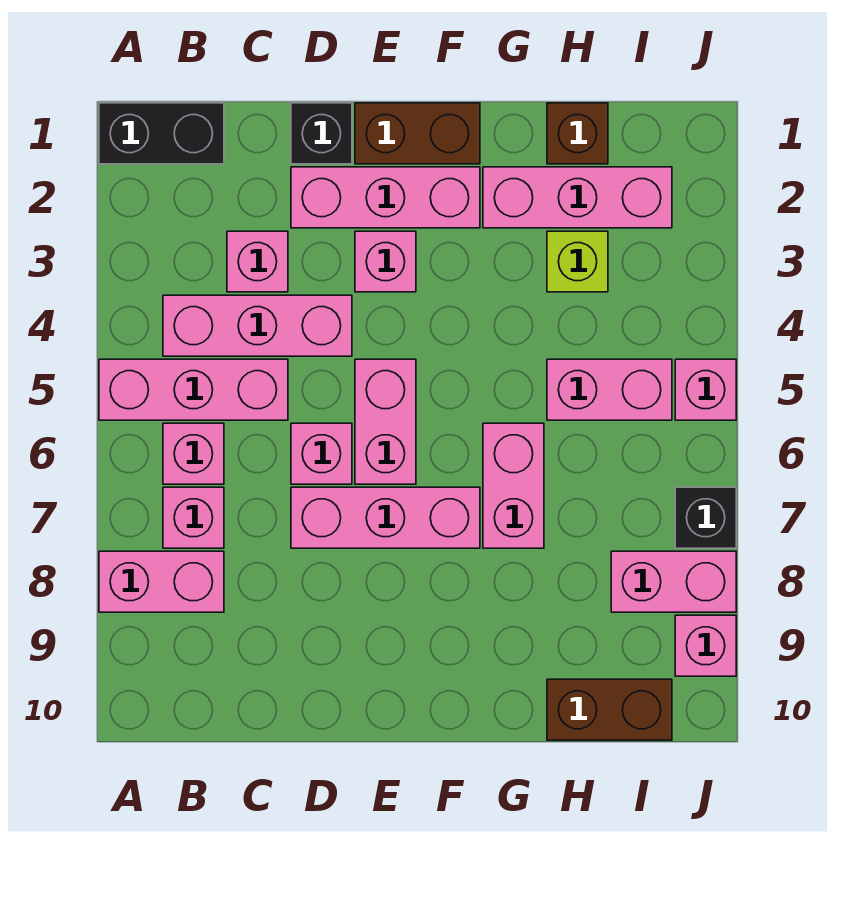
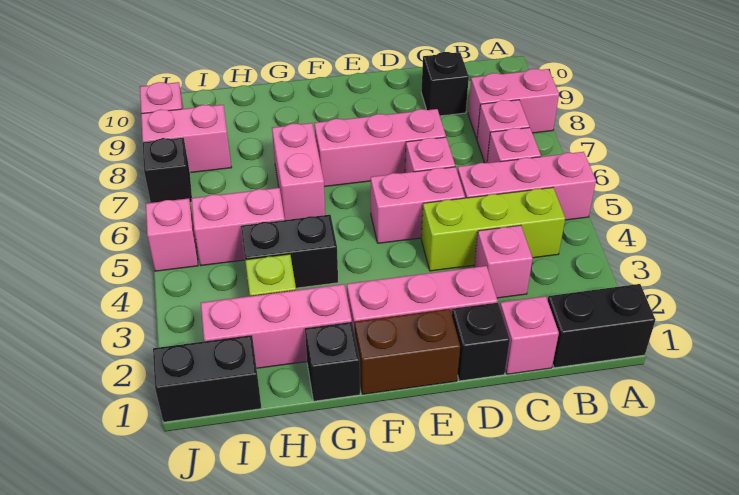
pink 1x3 brick [163,295,352,356] -> lime 1x3 brick [421,188,565,271]
none -> black 1x1 brick [421,52,469,116]
pink 1x1 brick [355,231,416,292] -> pink 1x1 brick moved to [500,296,559,374]
pink 1x2 brick [355,359,416,484] -> pink 1x2 brick turned to [371,167,465,243]
none -> black 1x1 brick [305,322,360,401]
none -> black 1x2 brick [241,215,338,288]
brown 1x1 brick [547,103,608,164] -> none
brown 1x2 brick [547,679,672,740] -> none
none -> black 1x2 brick [153,335,261,422]

